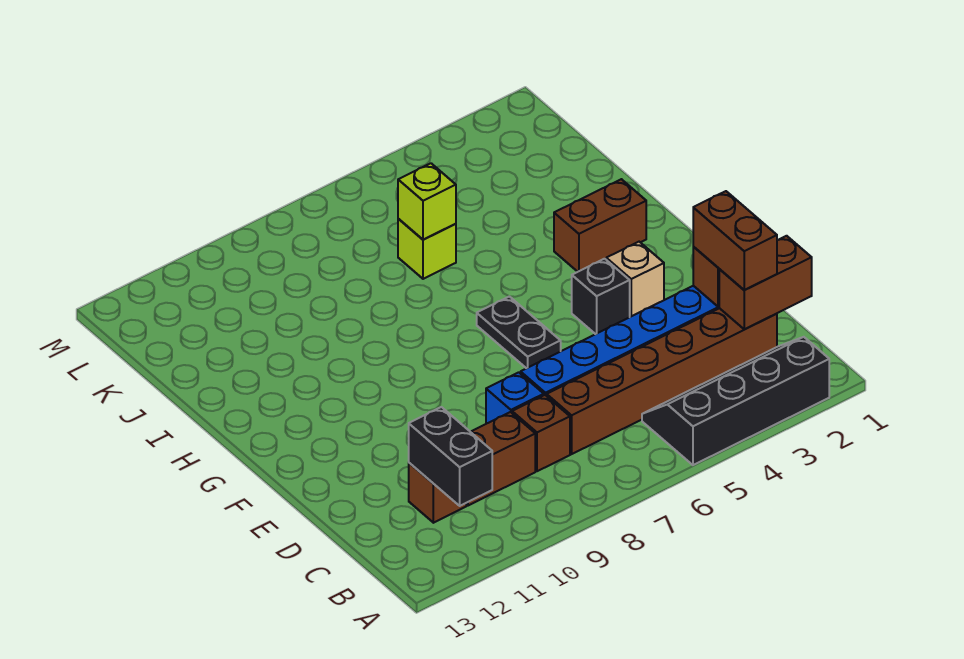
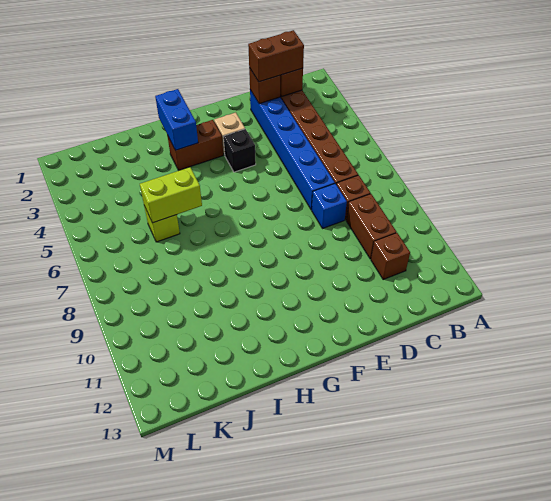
black 2x4 slope [642,337,829,465] -> none
black 1x2 brick [409,407,492,506] -> none
black 1x2 plate [477,296,561,368] -> none
brown 1x2 brick [554,179,646,272] -> brown 1x2 brick turned to [167,120,223,170]
none -> blue 1x2 brick [155,89,198,150]
lime 1x1 brick [398,163,456,240] -> lime 1x2 brick [140,167,202,223]

